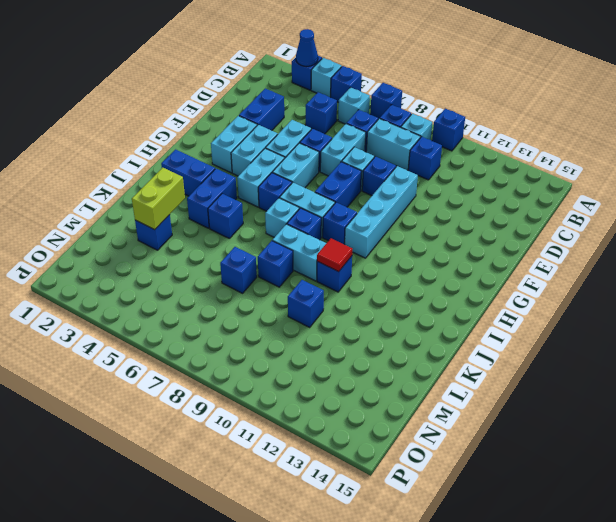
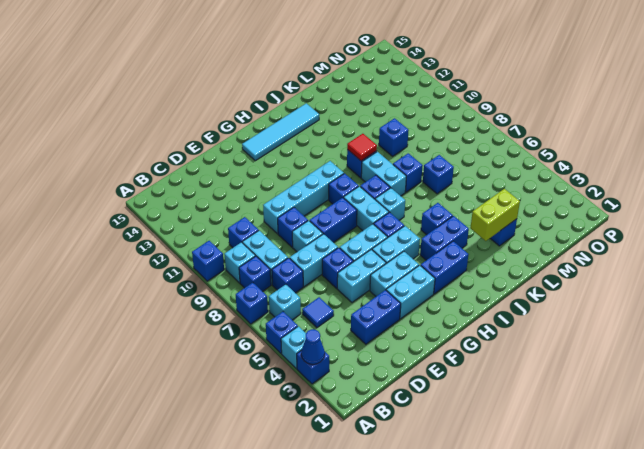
blue 1x1 brick [306,92,337,134] -> blue 1x1 tile [302,297,334,328]
none -> cyan 1x4 tile [242,103,319,161]
blue 1x2 brick [161,149,215,196] -> blue 1x2 brick turned to [421,241,469,294]

